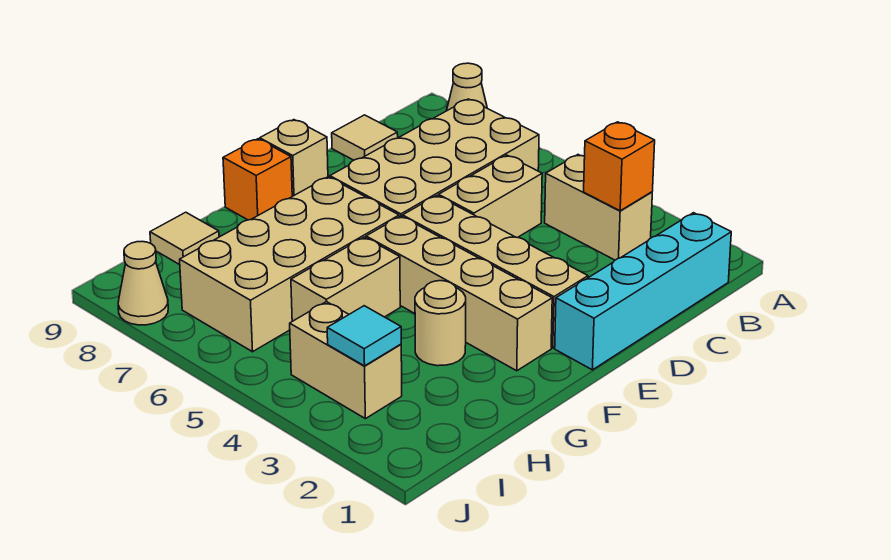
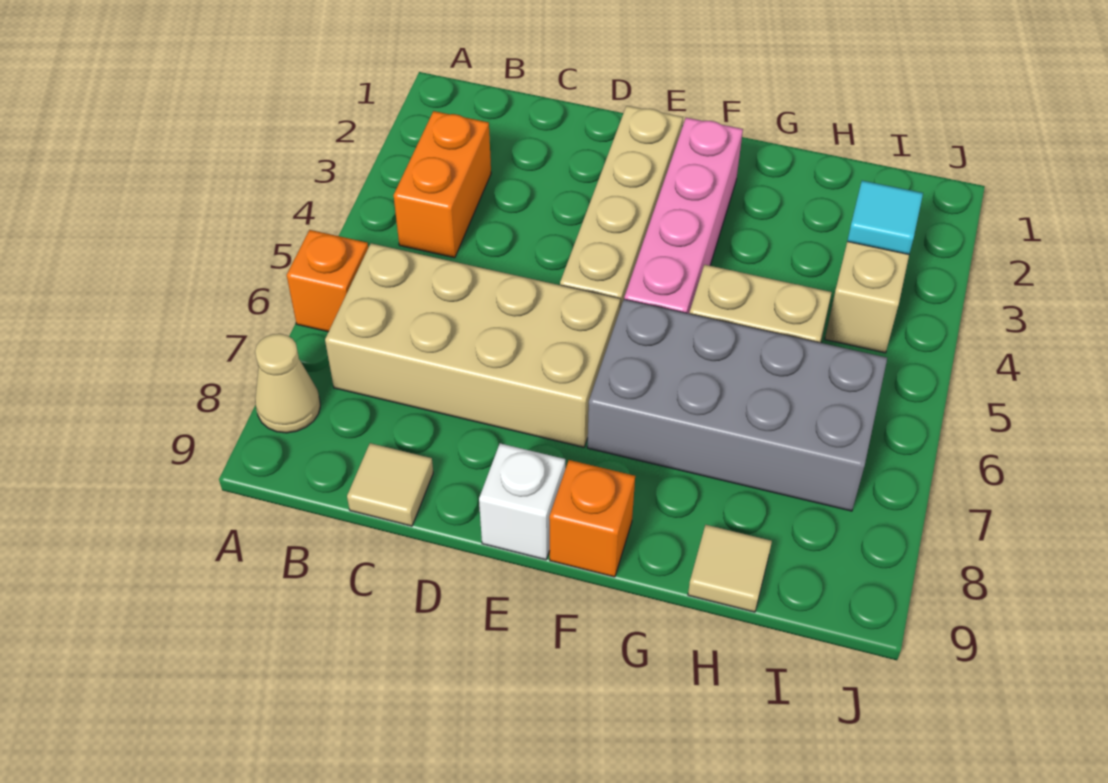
cyan 1x4 brick [555,213,731,370] -> none
tan 1x2 brick [545,155,652,260] -> orange 1x2 brick [394,111,491,258]
orange 1x1 brick [584,122,655,211] -> orange 1x1 brick moved to [287,230,368,332]
tan 1x2 brick [439,155,542,238] -> none
tan 1x1 brick [260,120,328,196] -> white 1x1 brick [479,443,565,560]
tan 1x4 brick [366,216,552,371] -> pink 1x4 brick [624,118,743,314]
tan 2x4 brick [180,177,399,352] -> grey 2x4 brick [587,299,887,511]
tan 1x1 round brick [415,281,466,366] -> none
tan 1x1 cone [118,242,168,325] -> none

